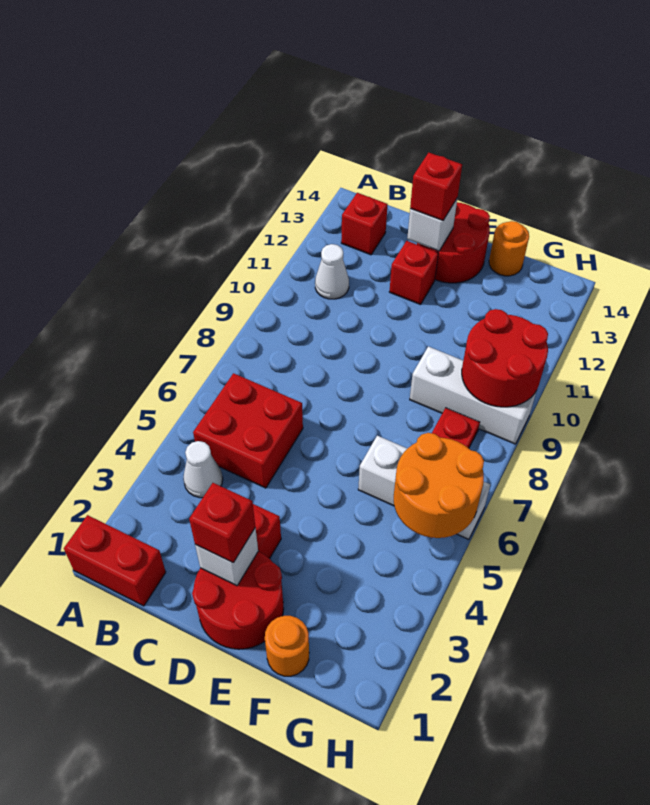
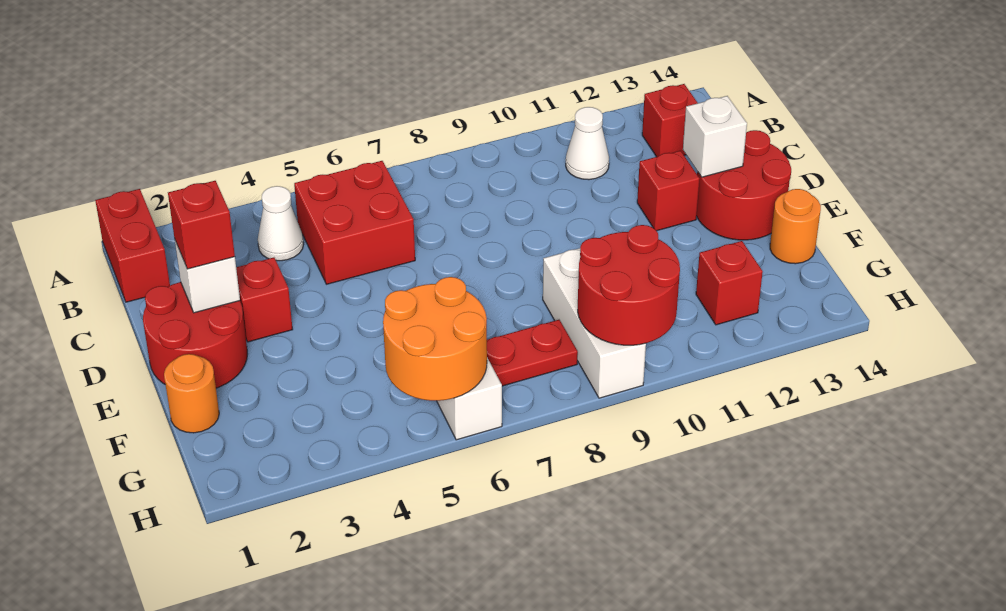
red 1x1 brick [410,153,462,221] -> red 1x1 brick moved to [696,241,763,325]

